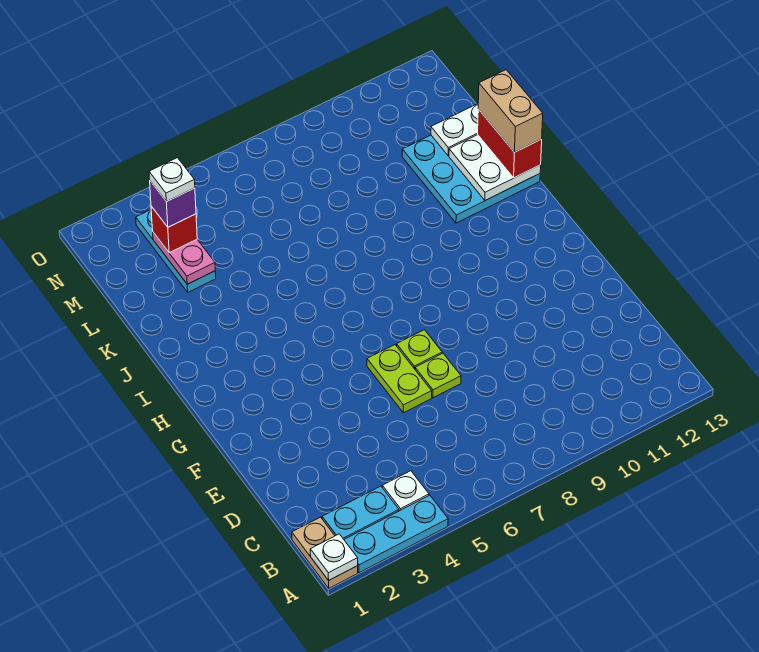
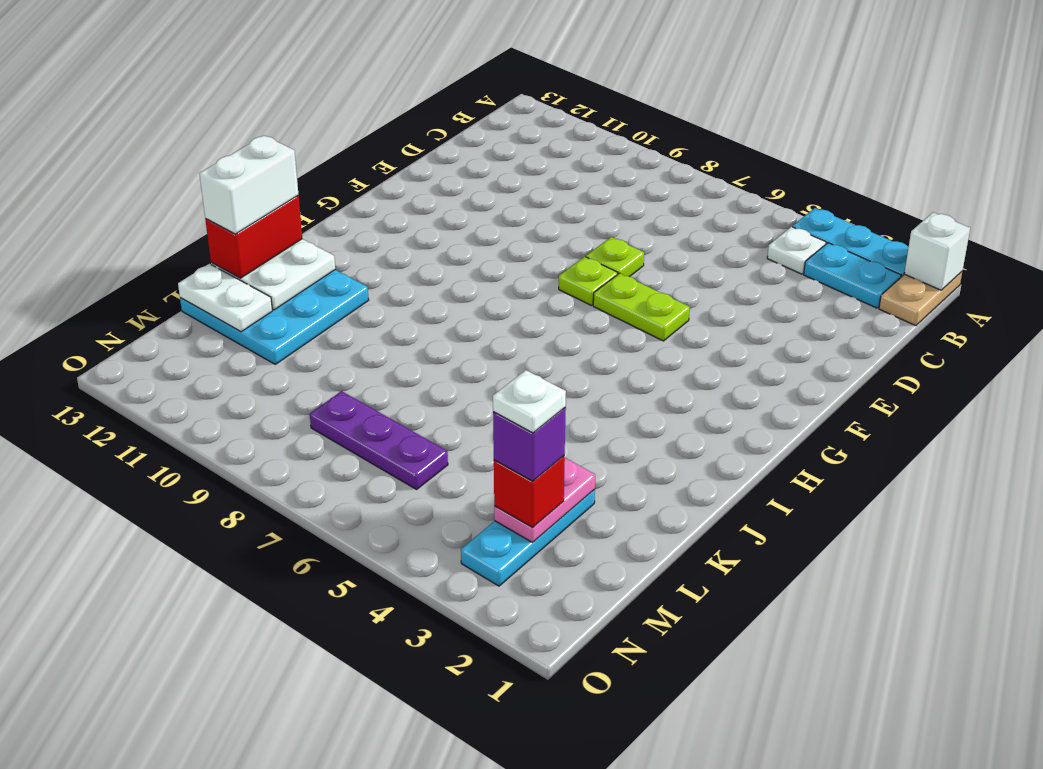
white 1x1 plate [310,534,358,580] -> white 1x1 brick [904,212,970,290]
lime 1x2 plate [367,345,432,413] -> lime 1x2 plate turned to [593,273,690,341]
tan 1x2 brick [478,70,543,152] -> white 1x2 brick [199,136,299,234]
none -> purple 1x3 plate [310,391,448,489]

